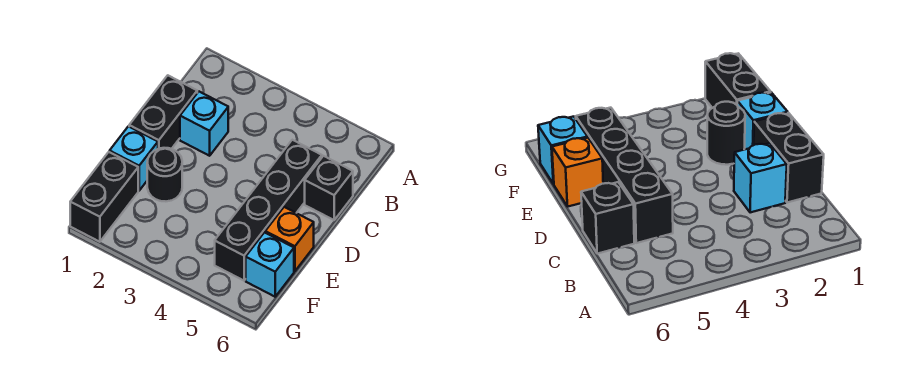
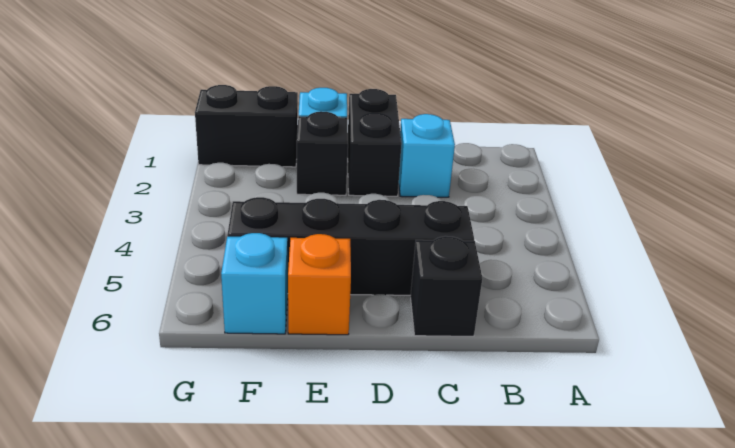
black 1x2 brick [129,75,197,149] -> black 1x2 brick turned to [348,89,402,196]
black 1x1 round brick [147,148,182,201] -> black 1x1 brick [297,111,348,195]

